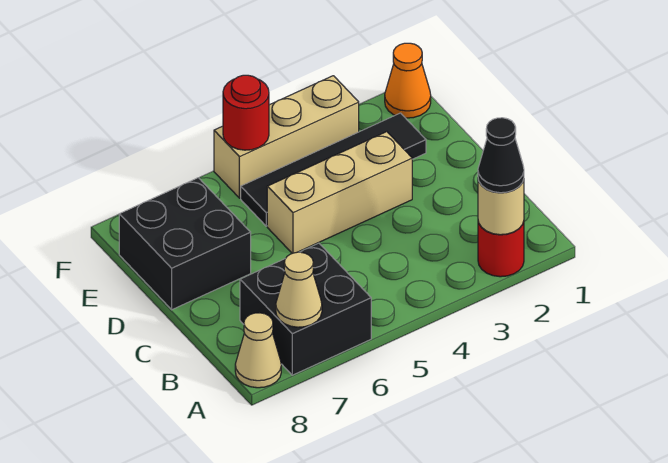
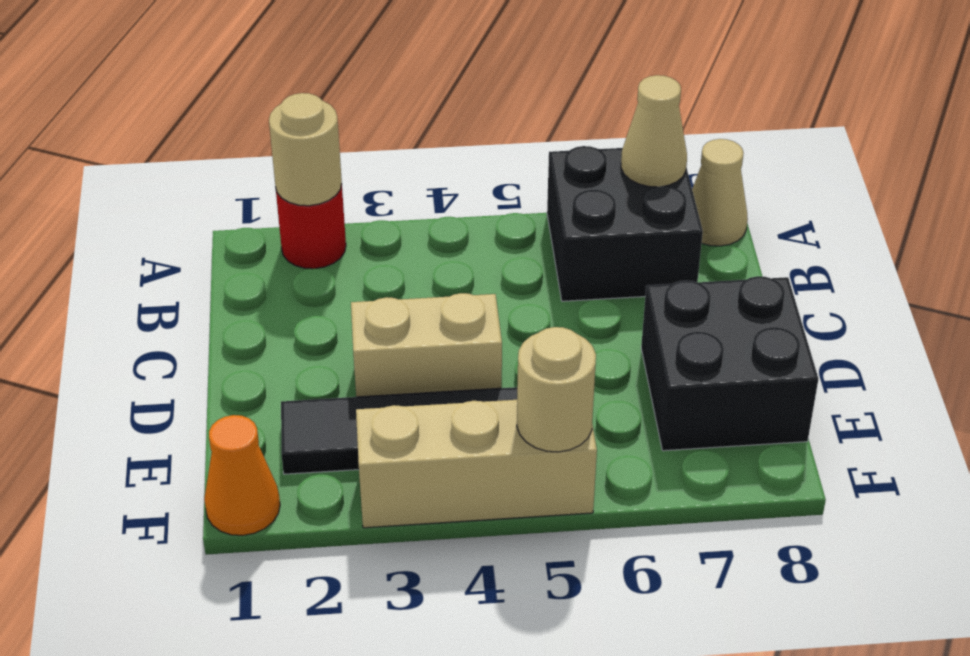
black 1x1 cone [478,118,524,193] -> none
tan 1x3 brick [267,132,412,253] -> tan 1x2 brick [351,293,502,397]
red 1x1 round brick [223,75,269,150] -> tan 1x1 round brick [517,327,596,452]

